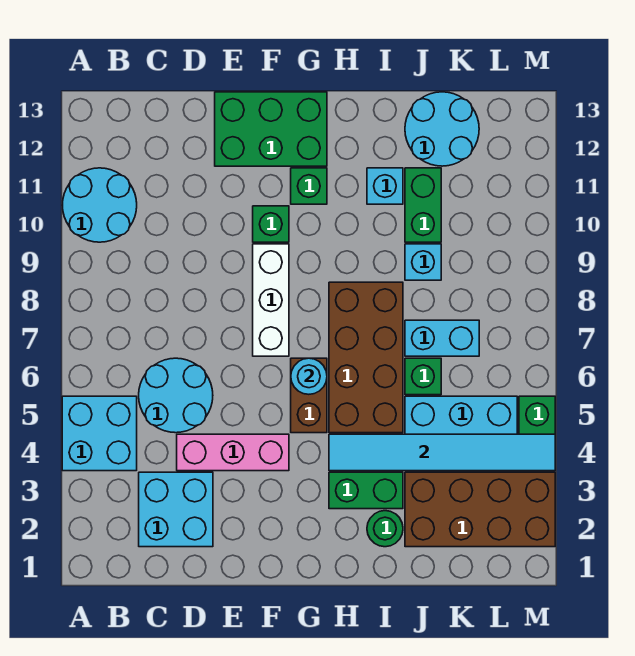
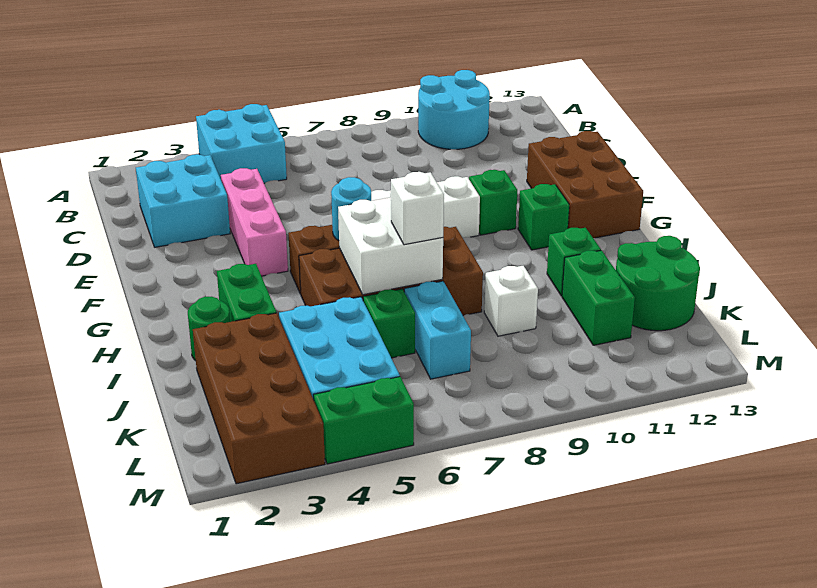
cyan 2x2 round brick [139,358,213,433] -> none
green 2x3 brick [215,92,327,166] -> brown 2x3 brick [527,131,643,238]
cyan 1x6 tile [329,434,555,471] -> none
none -> white 2x2 brick [338,197,443,295]
none -> white 1x1 brick [391,172,444,245]
cyan 1x1 brick [367,168,403,204] -> green 1x1 brick [547,228,601,296]
cyan 1x1 brick [405,244,441,280] -> white 1x1 brick [484,266,538,336]
green 1x2 brick [405,168,441,242] -> green 1x2 brick turned to [562,250,635,345]
cyan 2x2 round brick [405,92,479,166] -> green 2x2 round brick [616,236,700,331]

